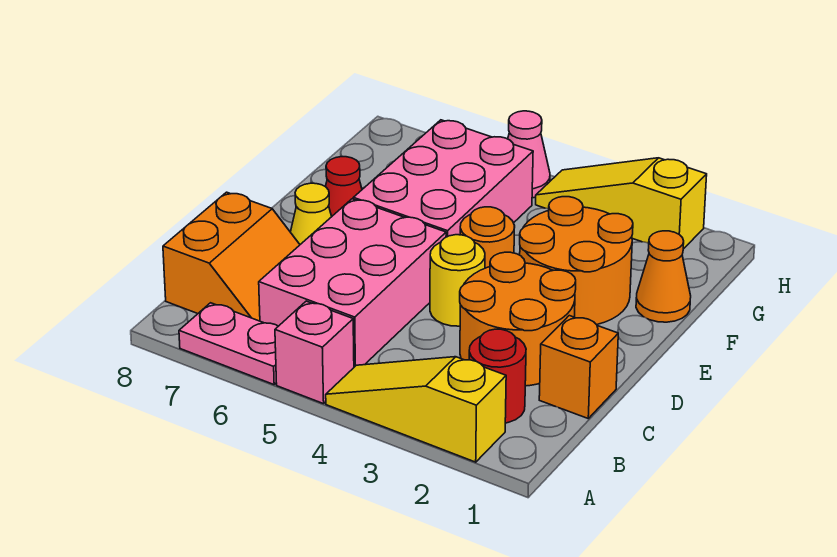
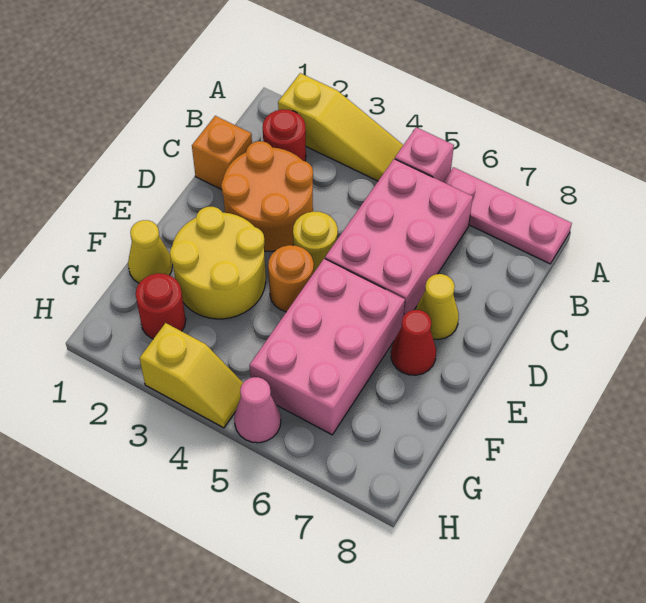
pink 1x2 plate [179,303,278,385] -> pink 1x3 plate [444,167,572,264]
orange 2x2 slope [163,192,300,321] -> none
orange 2x2 round brick [520,197,633,325] -> yellow 2x2 round brick [170,207,266,319]
orange 1x1 cone [636,231,691,322] -> yellow 1x1 cone [128,220,172,283]
none -> red 1x1 round brick [136,273,186,339]
yellow 1x3 slope [536,158,707,249] -> yellow 1x2 slope [140,323,243,428]

